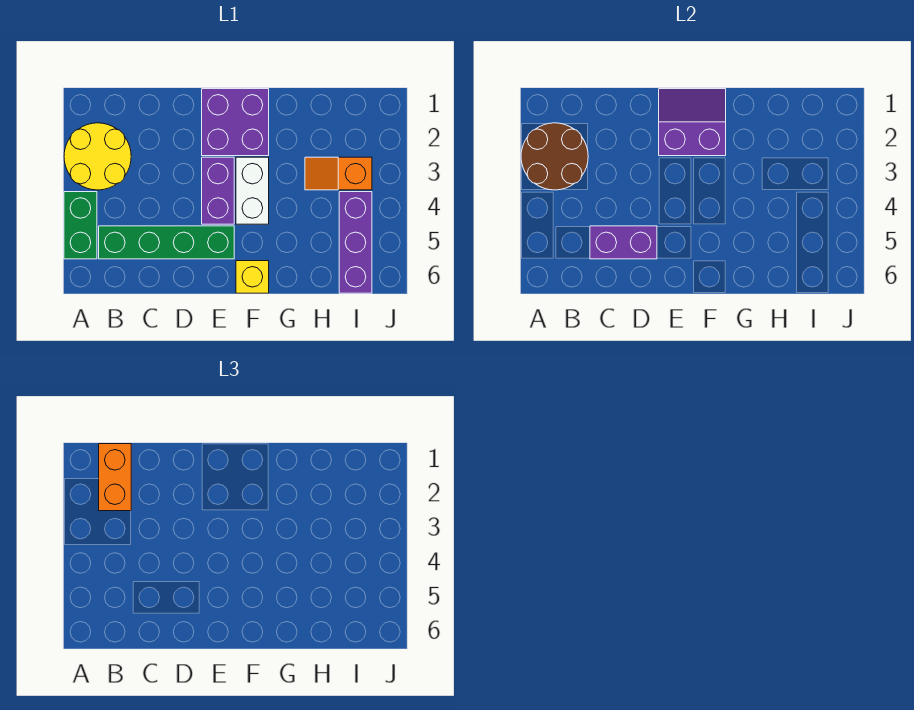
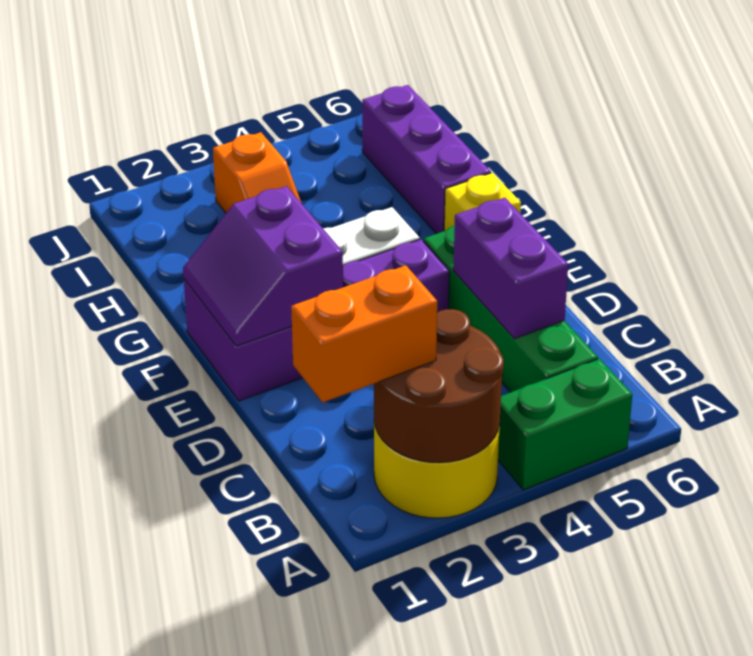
purple 1x3 brick [339,192,372,293] -> purple 1x3 brick turned to [362,85,491,234]

